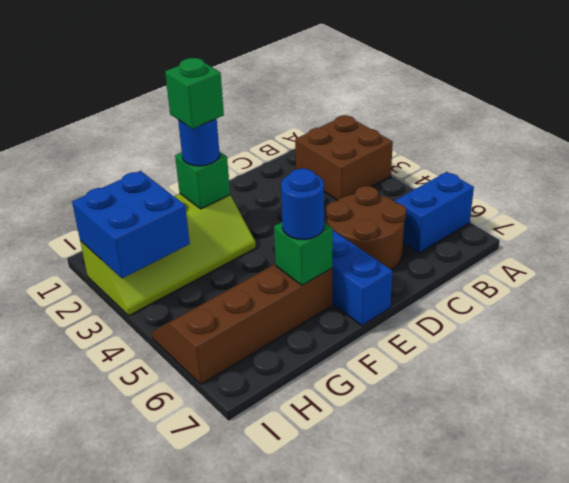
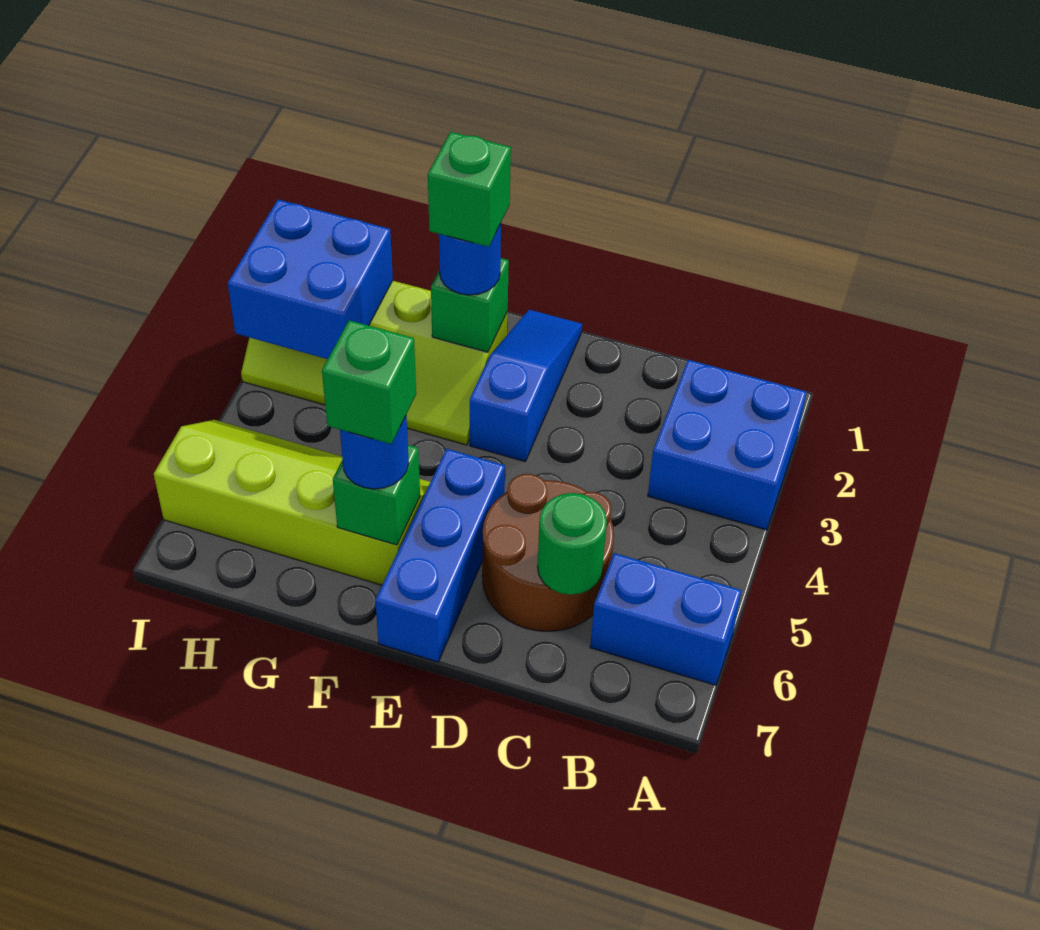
brown 2x2 brick [295,115,393,200] -> blue 2x2 brick [648,360,807,530]
none -> green 1x1 round brick [537,493,607,595]
none -> blue 1x3 slope [470,310,582,462]
brown 2x4 slope [152,264,332,384] -> lime 2x4 slope [154,420,430,585]
none -> green 1x1 brick [322,320,416,444]

